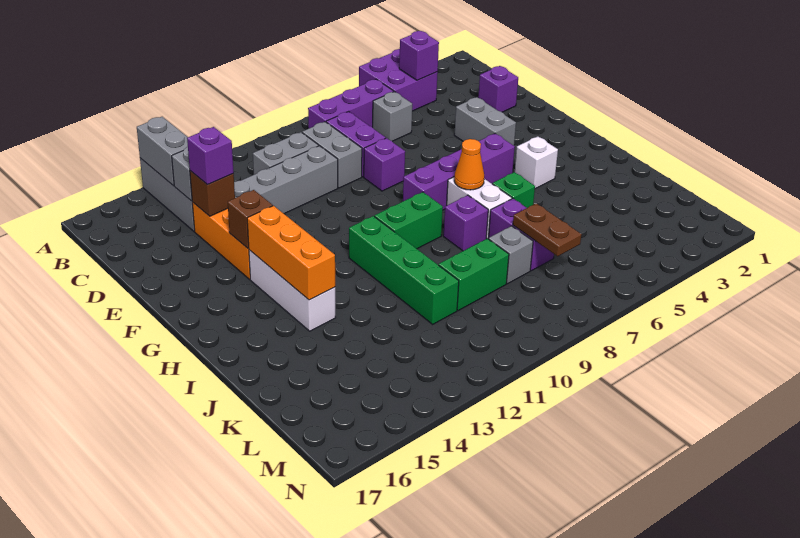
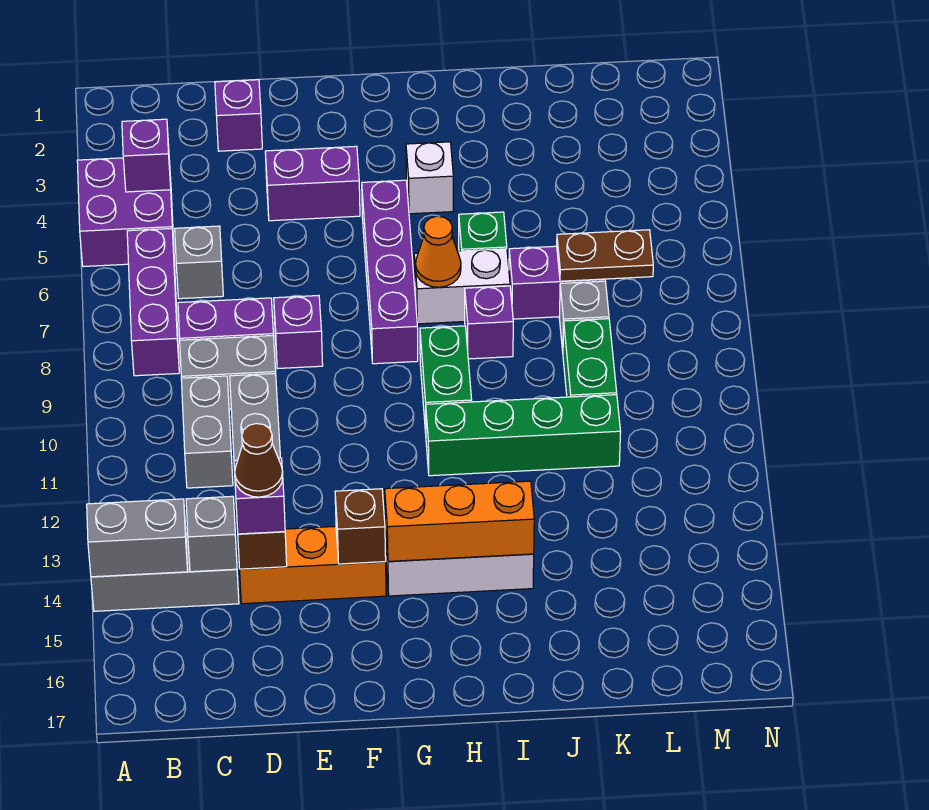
none -> brown 1x1 cone [235,423,283,497]
grey 1x2 brick [454,97,516,145] -> purple 1x2 brick [265,146,360,221]

